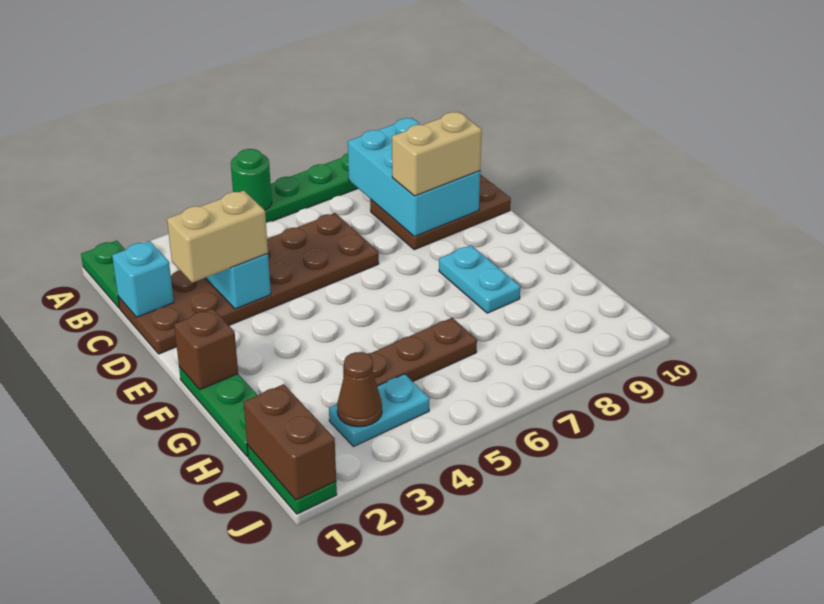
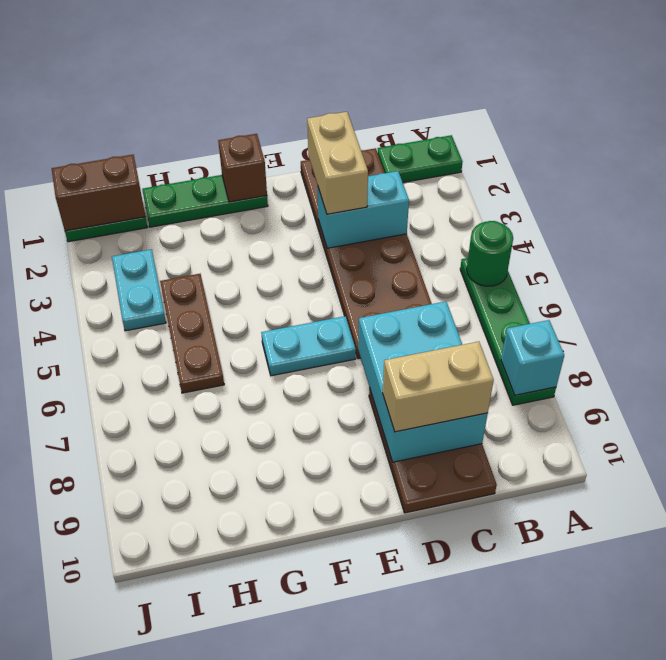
cyan 2x3 brick [348,118,480,236] -> cyan 2x3 brick turned to [358,301,488,462]
cyan 1x1 brick [112,241,174,317] -> cyan 1x1 brick moved to [501,320,564,395]
tan 1x2 brick [392,112,482,196] -> tan 1x2 brick turned to [383,342,494,432]
cyan 1x2 plate [439,245,520,313] -> cyan 1x2 plate moved to [261,316,356,376]
brown 1x1 cone [337,352,382,427] -> none

